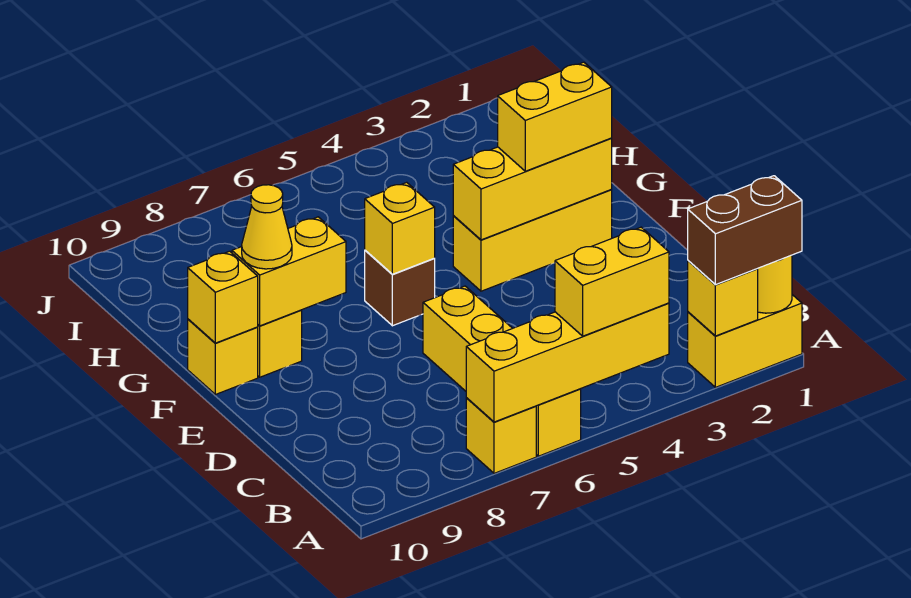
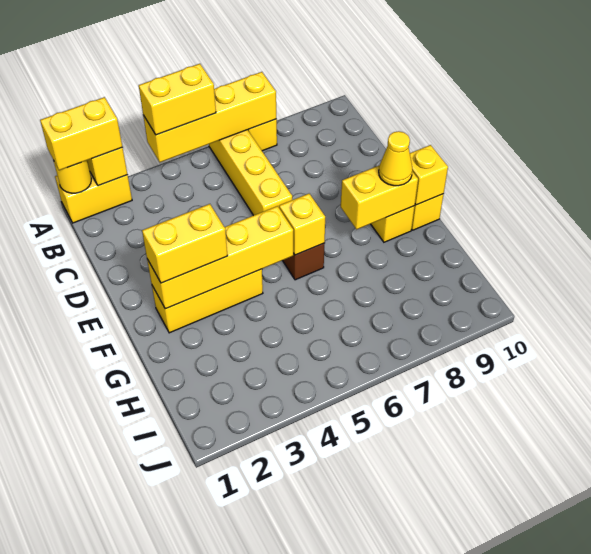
brown 1x2 brick [688,176,802,285] -> yellow 1x2 brick [40,97,122,170]
yellow 1x3 brick [453,138,612,240] -> yellow 1x4 brick [147,206,293,309]

